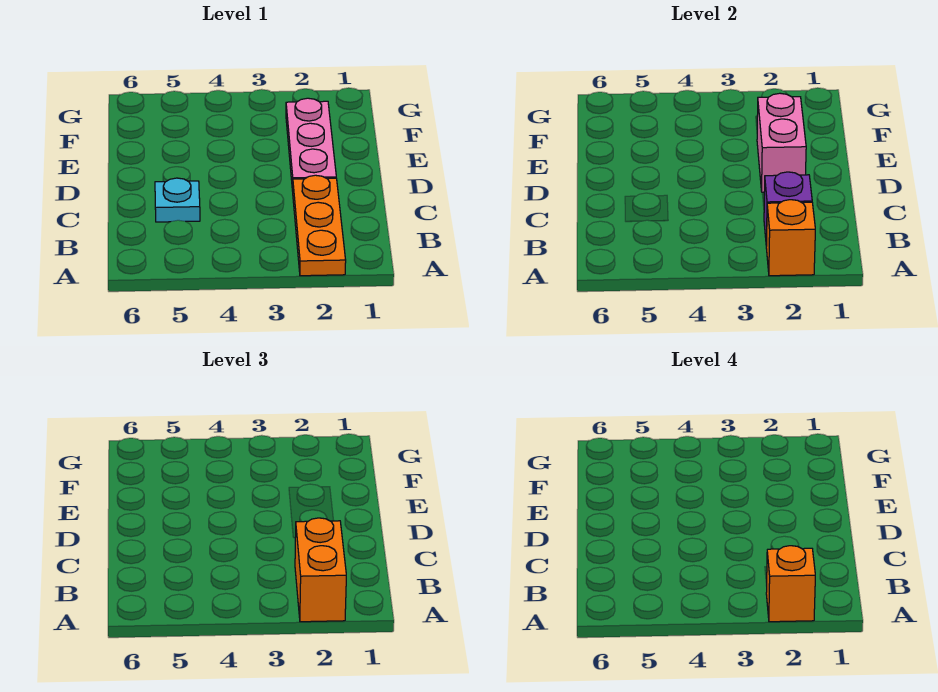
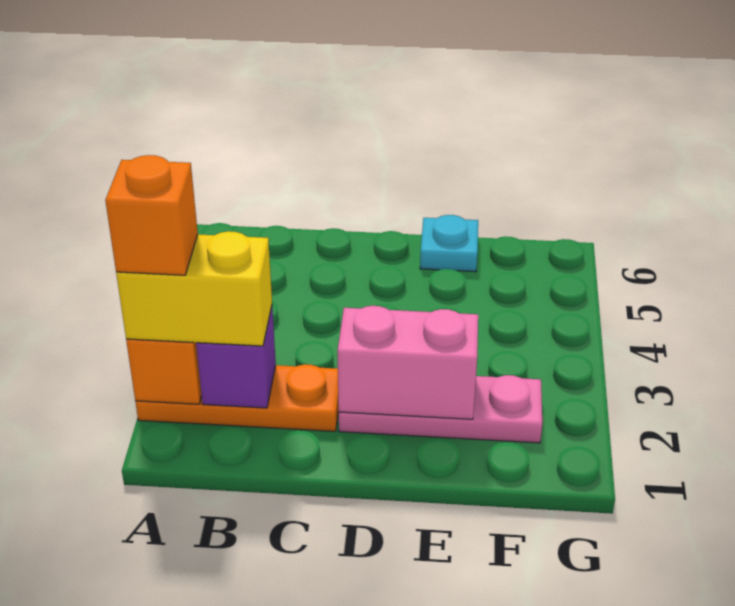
orange 1x2 brick [295,518,346,622] -> yellow 1x2 brick [116,231,272,346]
cyan 1x1 plate [155,178,200,222] -> cyan 1x1 plate moved to [420,215,478,272]

